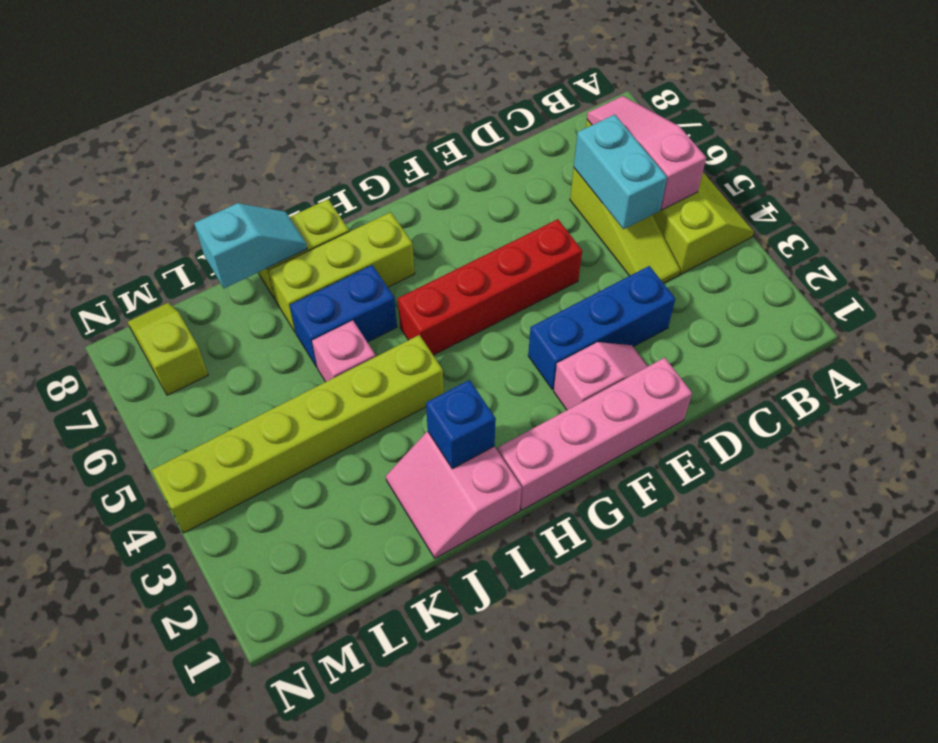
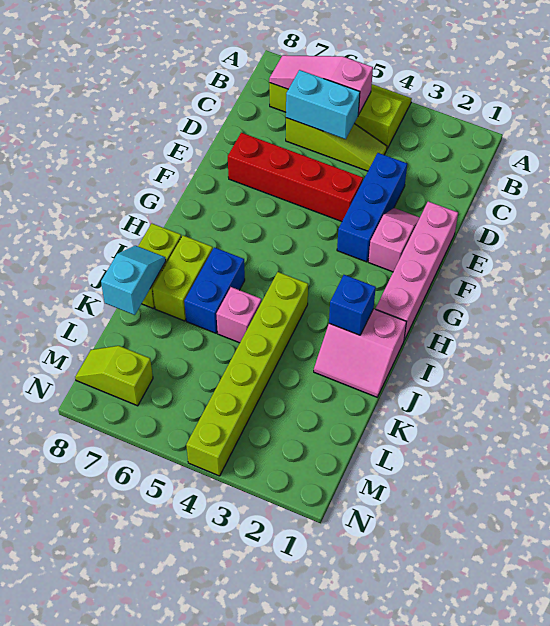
red 1x4 brick [398,219,582,355] -> red 1x4 brick turned to [228,133,363,221]
lime 1x3 brick [268,212,415,333] -> lime 1x2 brick [153,235,213,321]

